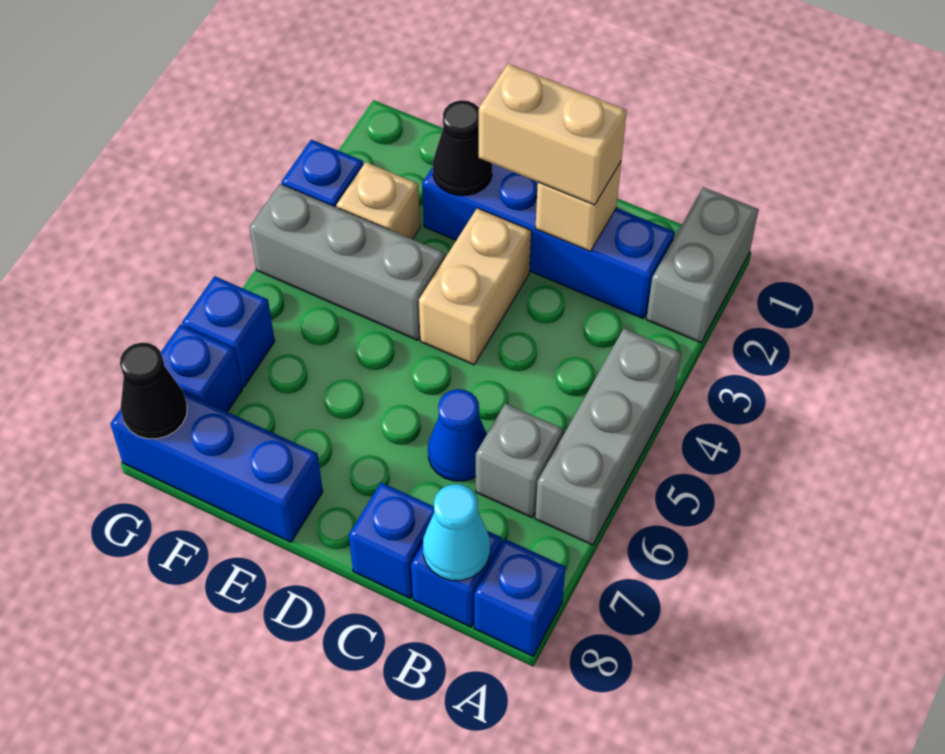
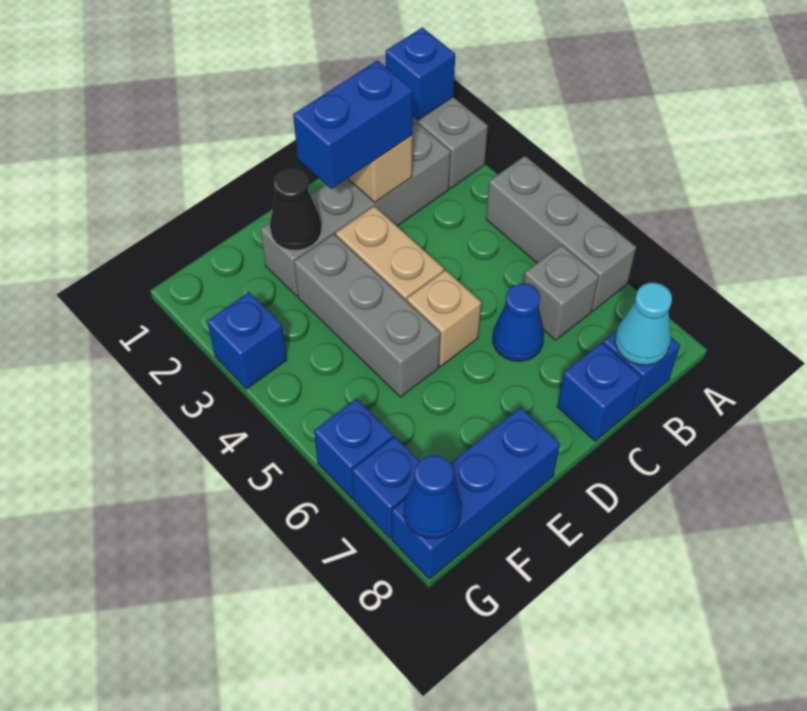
blue 1x1 brick [474,539,565,656] -> blue 1x1 brick moved to [386,27,455,120]
blue 1x4 brick [422,164,674,319] -> grey 1x4 brick [260,124,450,296]
tan 1x2 brick [479,64,627,205] -> blue 1x2 brick [293,60,413,189]
grey 1x3 brick [249,184,445,340] -> grey 1x3 brick turned to [294,234,440,397]
tan 1x1 brick [337,162,420,239] -> tan 1x1 brick moved to [407,270,481,366]
black 1x1 cone [120,343,187,439] -> blue 1x1 cone [404,455,462,539]

